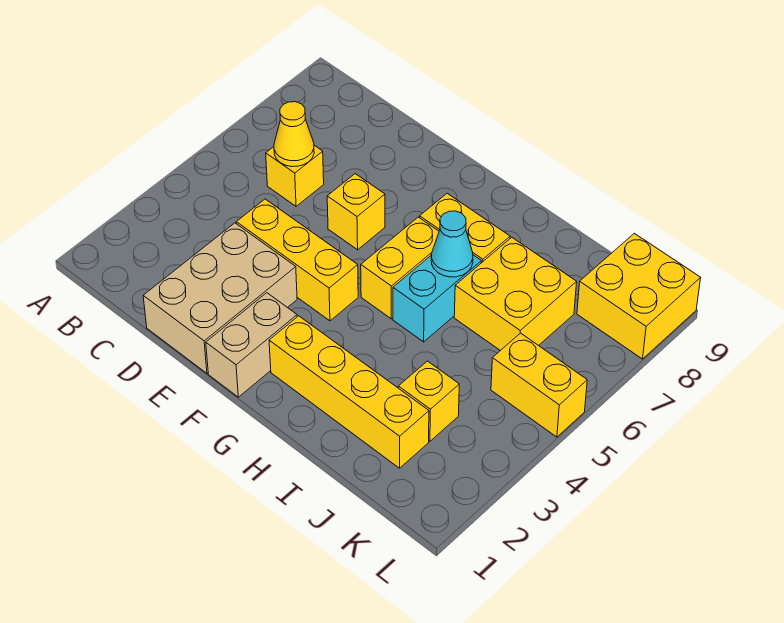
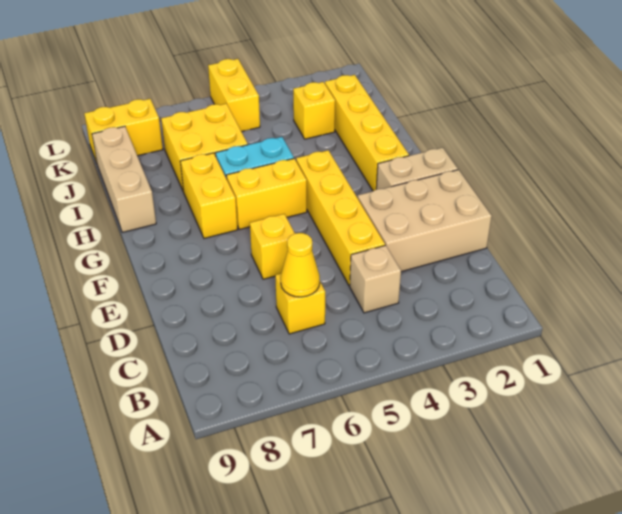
none -> tan 1x1 brick [350,245,401,313]
yellow 1x3 brick [236,199,358,321] -> yellow 1x4 brick [296,150,385,286]
cyan 1x1 cone [431,211,473,277] -> none
none -> tan 1x3 brick [92,126,156,232]
yellow 2x2 brick [577,233,701,359] -> yellow 1x2 brick [84,99,163,163]

